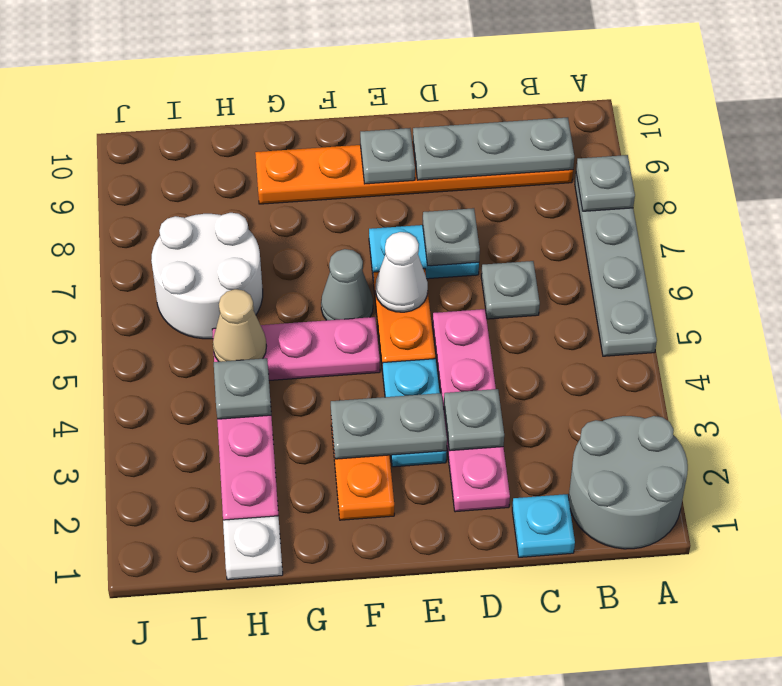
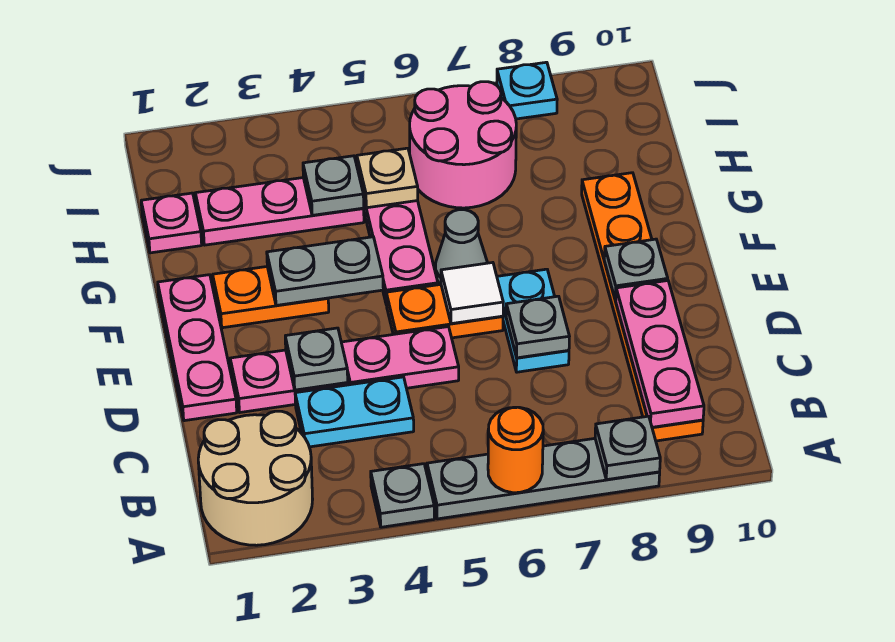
grey 2x2 round brick [569,416,688,549] -> tan 2x2 round brick [198,411,313,545]
none -> orange 1x1 round brick [488,407,543,493]
grey 1x3 plate [413,118,574,180] -> pink 1x3 plate [616,281,704,427]
cyan 1x1 plate [512,494,575,557] -> cyan 1x1 plate moved to [497,62,557,119]
grey 1x1 plate [481,261,540,319] -> grey 1x1 plate moved to [371,464,434,527]
none -> pink 1x3 plate [158,275,237,421]
cyan 1x2 plate [383,359,446,467] -> cyan 1x2 plate moved to [295,377,414,447]
grey 1x2 plate [331,393,447,459] -> grey 1x2 plate turned to [267,237,383,305]
white 1x1 cone [376,232,428,312] -> white 1x1 tile [441,263,503,324]
white 1x1 plate [223,516,283,580] -> pink 1x1 plate [141,193,202,253]
tan 1x1 cone [213,289,266,362] -> tan 1x1 plate [357,148,418,208]
white 2x2 round brick [151,213,263,339] -> pink 2x2 round brick [410,82,516,208]

